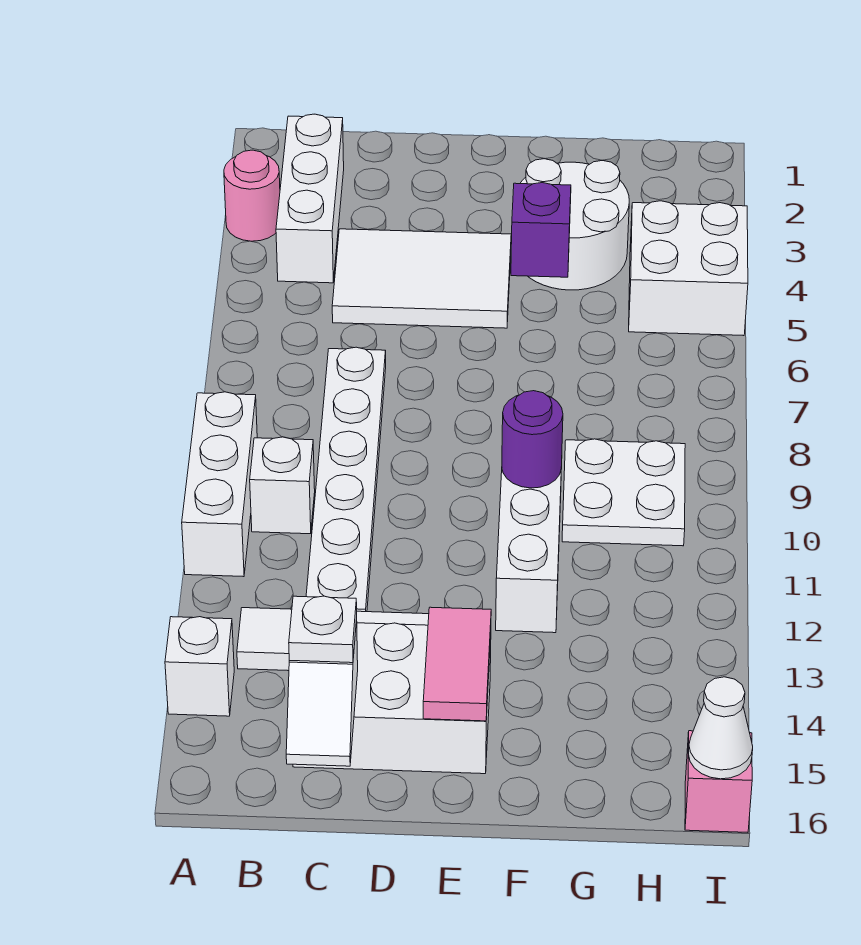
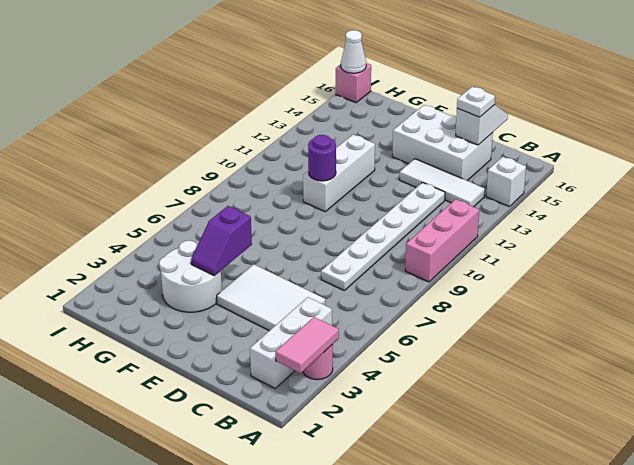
white 1x3 brick [182,392,257,577] -> pink 1x3 brick [405,199,479,282]
white 1x1 brick [250,437,315,534] -> none
pink 1x2 tile [423,607,491,721] -> pink 1x2 tile moved to [275,317,339,373]
white 2x2 plate [562,439,685,546] -> none
white 2x2 brick [629,201,748,336] -> none

